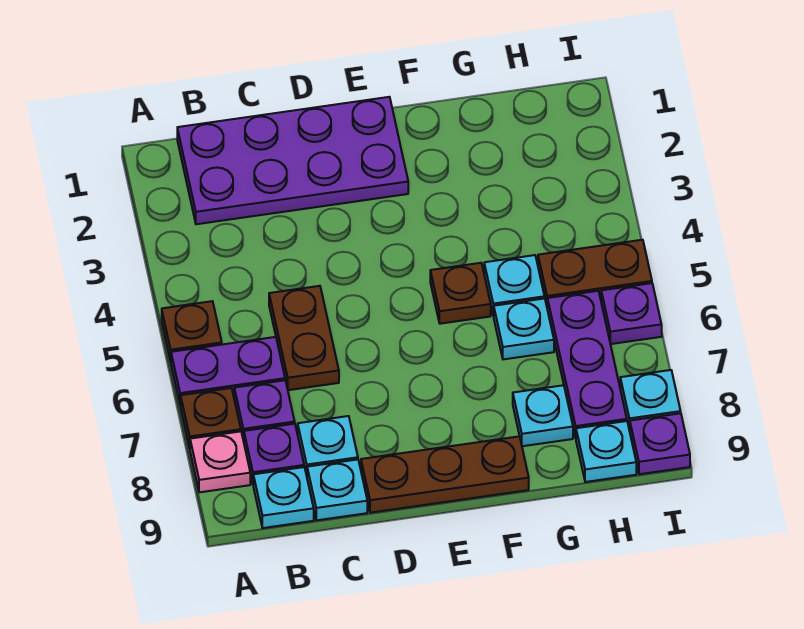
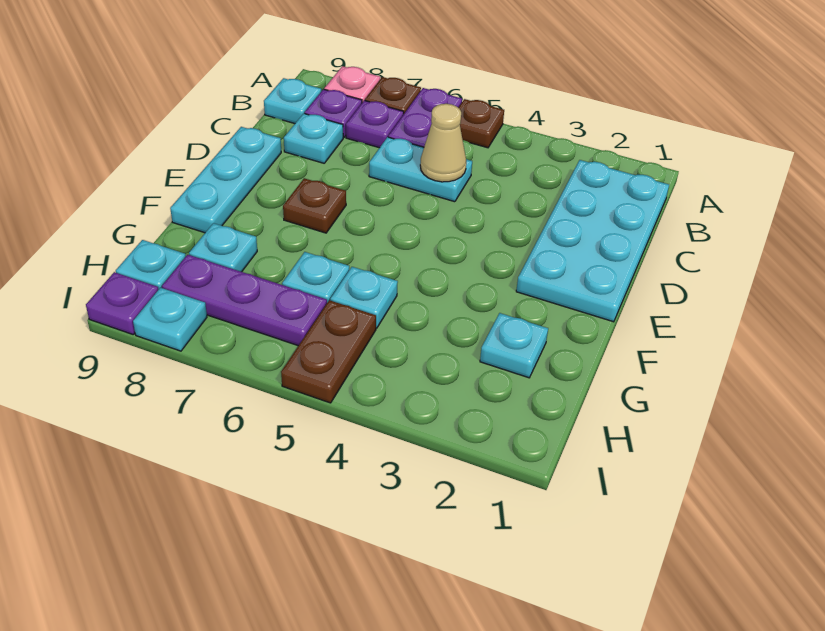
purple 2x4 plate [177,97,408,224] -> cyan 2x4 plate [516,160,669,322]
brown 1x2 plate [269,286,339,390] -> cyan 1x2 plate [369,137,472,202]
none -> tan 1x1 cone [420,104,466,182]
cyan 1x1 plate [307,459,367,520] -> cyan 1x1 plate moved to [480,313,548,378]
brown 1x3 plate [361,436,529,513] -> cyan 1x3 plate [170,127,281,233]
brown 1x1 plate [430,263,491,324] -> brown 1x1 plate moved to [283,178,346,233]
purple 1x1 plate [601,283,662,344] -> none

